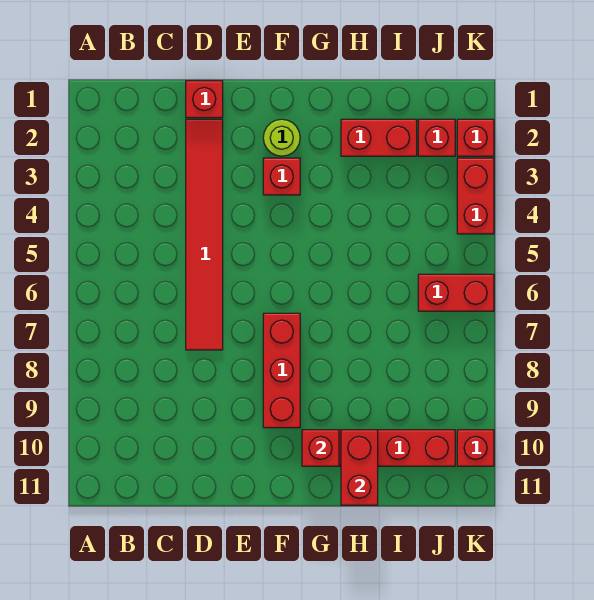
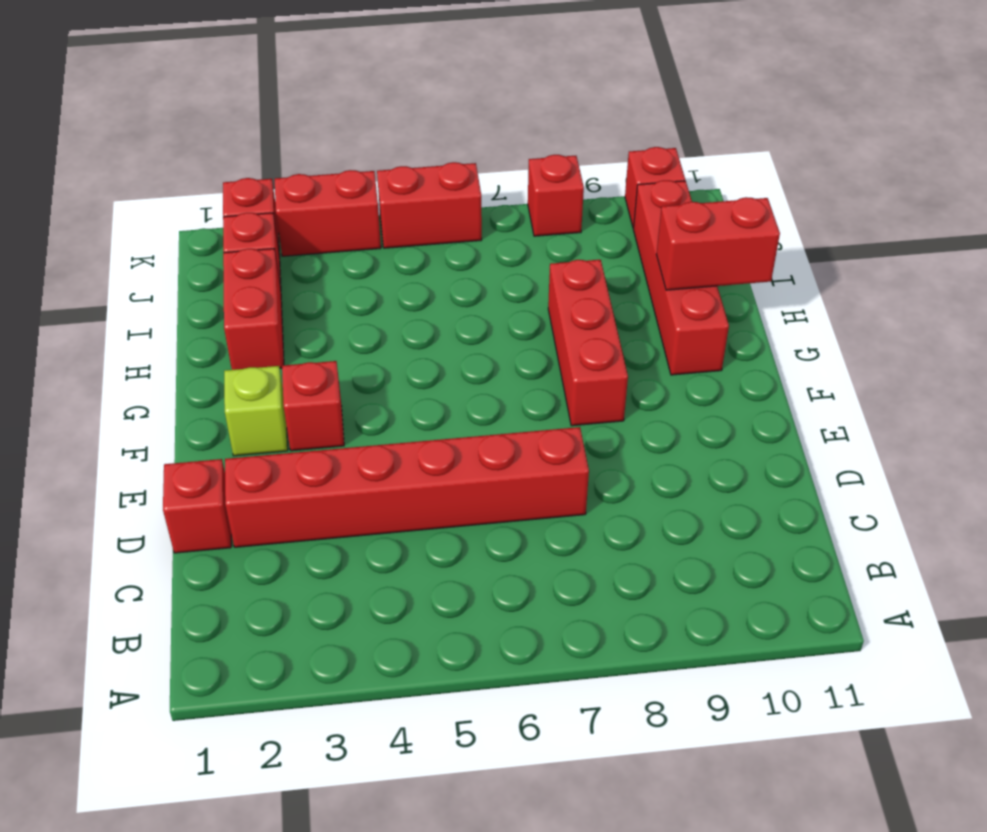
red 1x6 tile [186,119,223,350] -> red 1x6 brick [225,427,589,547]
lime 1x1 round brick [263,119,300,156] -> lime 1x1 brick [224,366,288,456]
red 1x3 brick [263,313,300,428] -> red 1x3 brick turned to [548,260,628,426]
red 1x1 brick [302,430,339,466] -> red 1x1 brick moved to [528,155,584,236]
red 1x2 brick [418,274,494,311] -> red 1x2 brick turned to [377,162,482,248]

